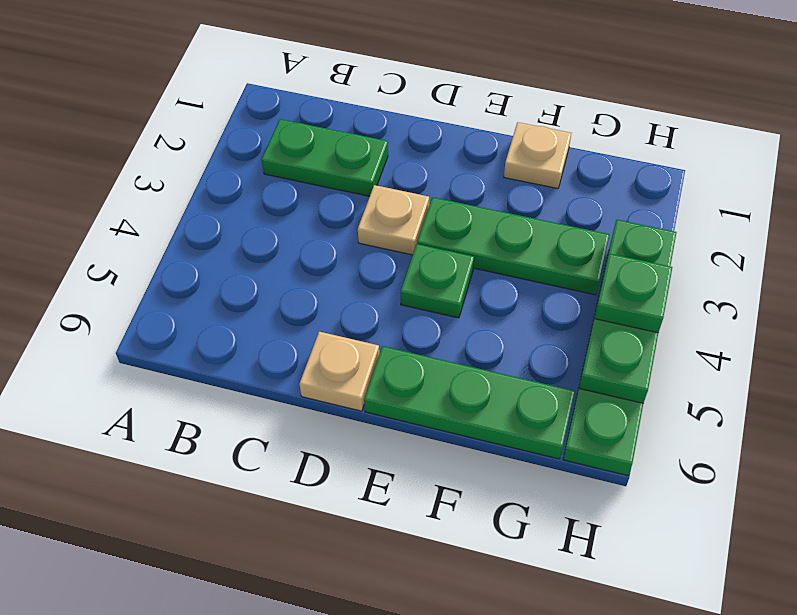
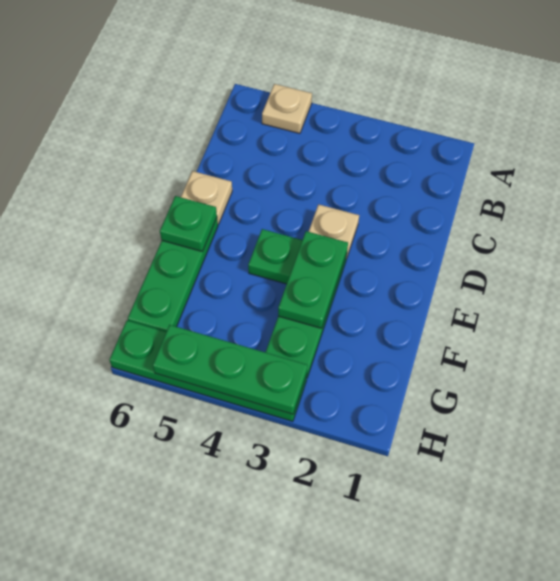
green 1x2 plate [262,119,388,196] -> green 1x2 plate moved to [278,231,348,328]
tan 1x1 plate [504,122,571,189] -> tan 1x1 plate moved to [262,84,312,133]
green 1x1 plate [595,254,672,333] -> green 1x1 plate moved to [160,196,217,251]

